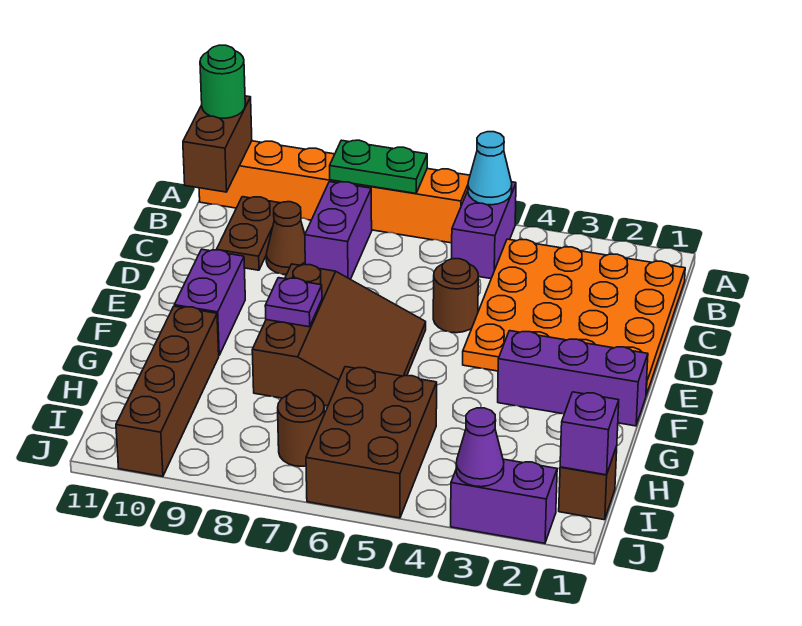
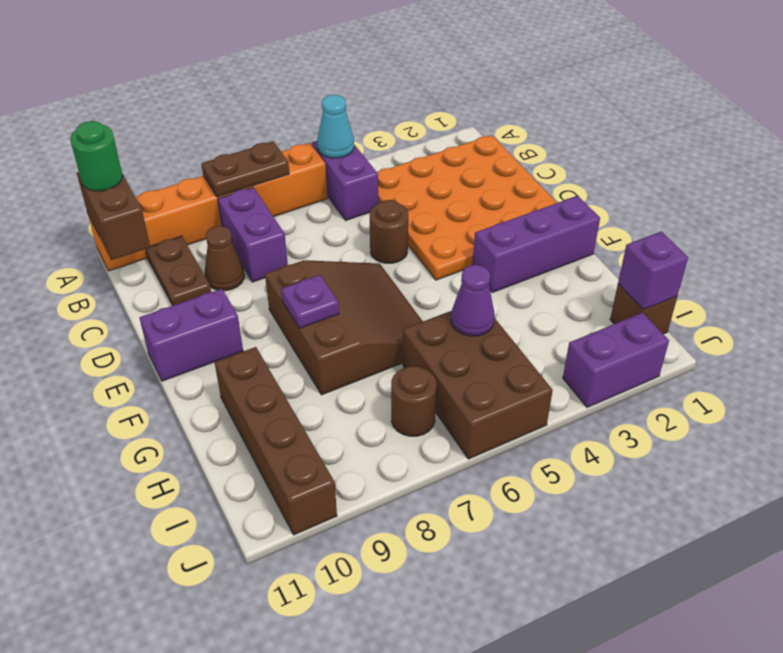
green 1x2 plate [330,140,427,193] -> brown 1x2 plate [201,142,289,197]
purple 1x2 brick [174,249,245,355] -> purple 1x2 brick turned to [139,289,243,381]
purple 1x1 cone [456,408,504,487] -> purple 1x1 cone moved to [451,265,495,336]

